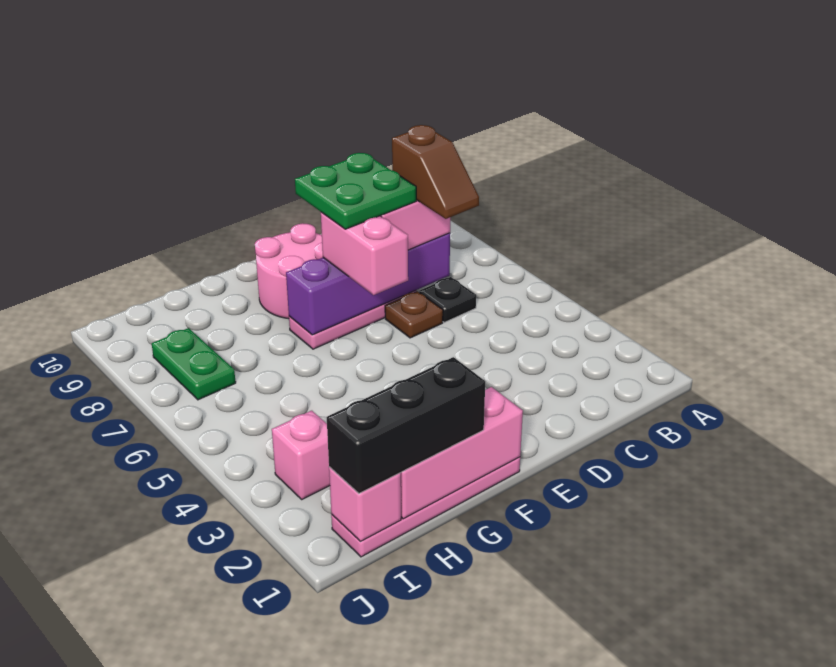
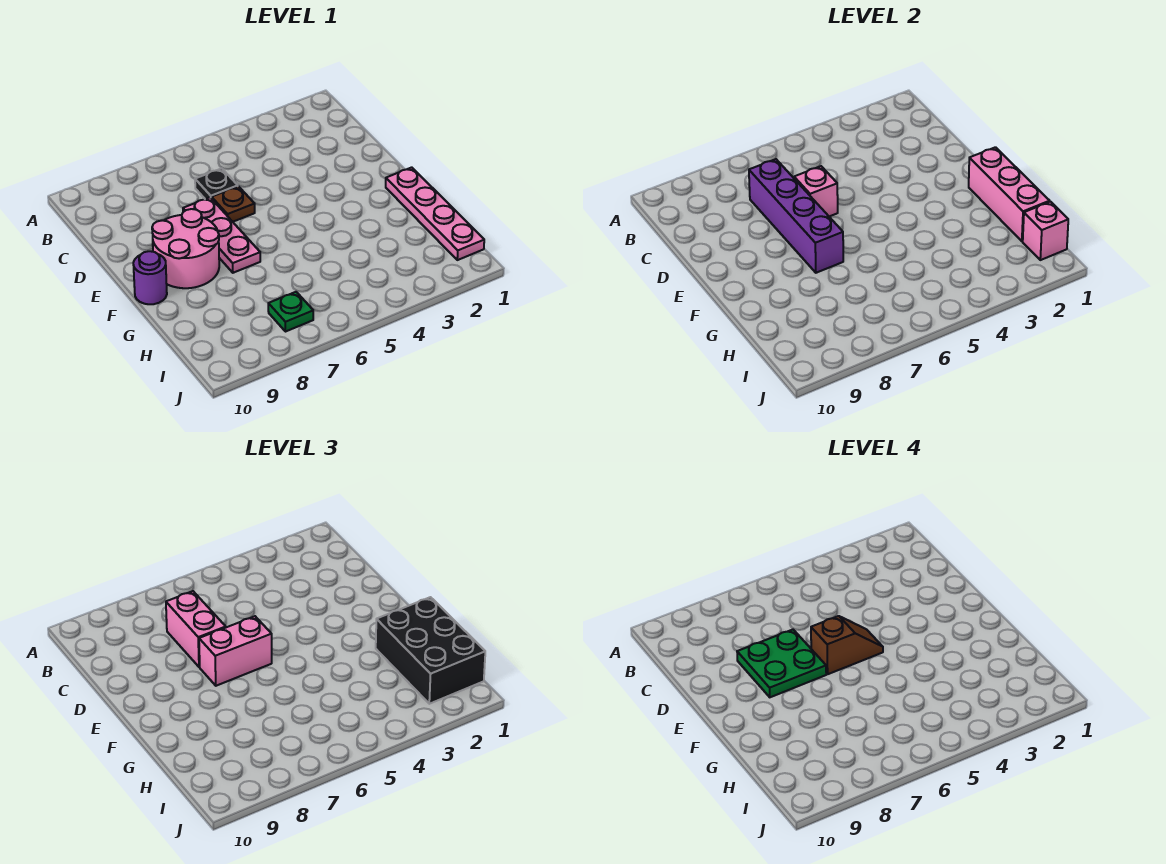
brown 1x2 slope [392,125,479,219] -> brown 1x2 slope moved to [811,616,883,674]
none -> purple 1x1 round brick [133,251,167,304]
black 1x3 brick [327,357,485,493] -> black 2x3 brick [376,597,485,704]
pink 1x1 brick [272,411,330,499] -> pink 1x1 brick moved to [794,166,838,216]
green 1x2 plate [152,328,236,400] -> green 1x1 plate [268,292,313,332]

